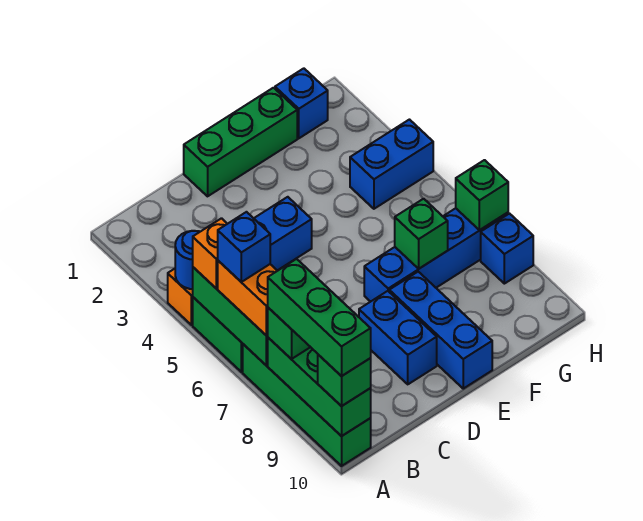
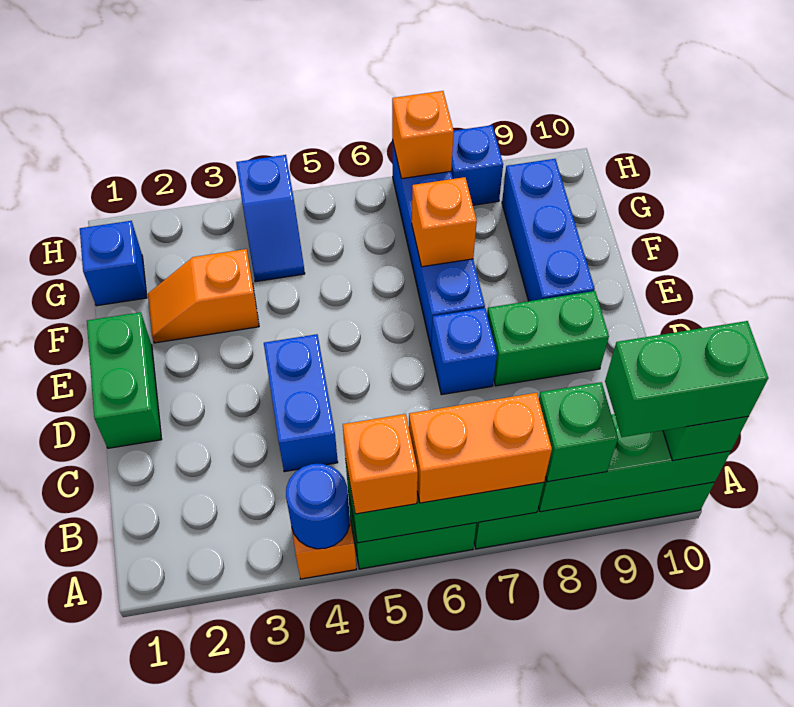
blue 1x1 brick [218,212,270,282] -> blue 1x1 brick moved to [431,308,497,395]
green 1x3 brick [268,259,371,376] -> green 1x2 brick [605,321,768,437]
green 1x3 brick [184,88,297,196] -> green 1x2 brick [87,312,162,448]
blue 1x2 brick [359,291,437,384] -> green 1x2 brick [487,291,609,386]
blue 1x3 brick [389,272,492,389] -> blue 1x3 brick turned to [502,159,595,301]
none -> orange 1x2 slope [148,249,259,343]
green 1x1 brick [395,199,448,269] -> orange 1x1 brick [412,177,477,267]
blue 1x2 brick [350,120,433,209] -> blue 1x2 slope [236,155,305,282]
green 1x1 brick [456,160,508,230] -> orange 1x1 brick [392,91,454,179]

